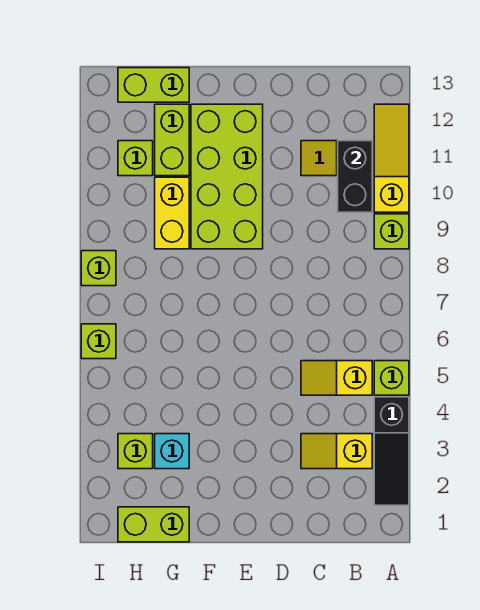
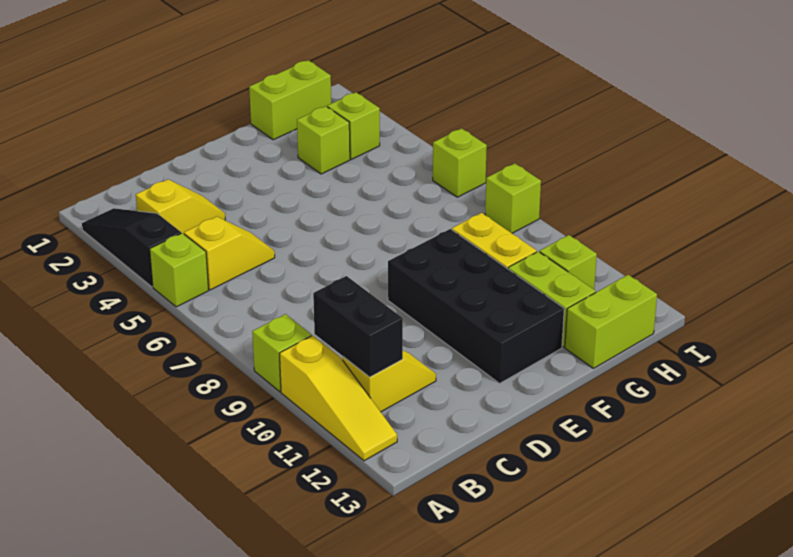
lime 2x4 brick [191,104,263,249] -> black 2x4 brick [388,229,564,383]
cyan 1x1 brick [155,434,189,469] -> lime 1x1 brick [297,106,350,174]

